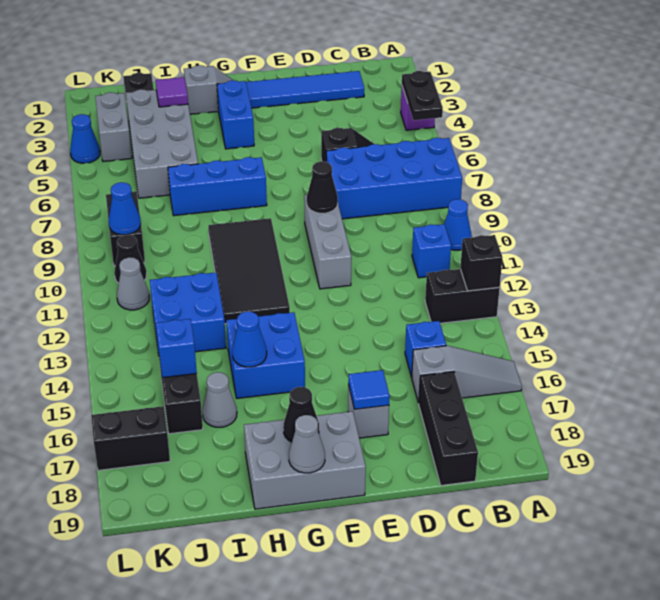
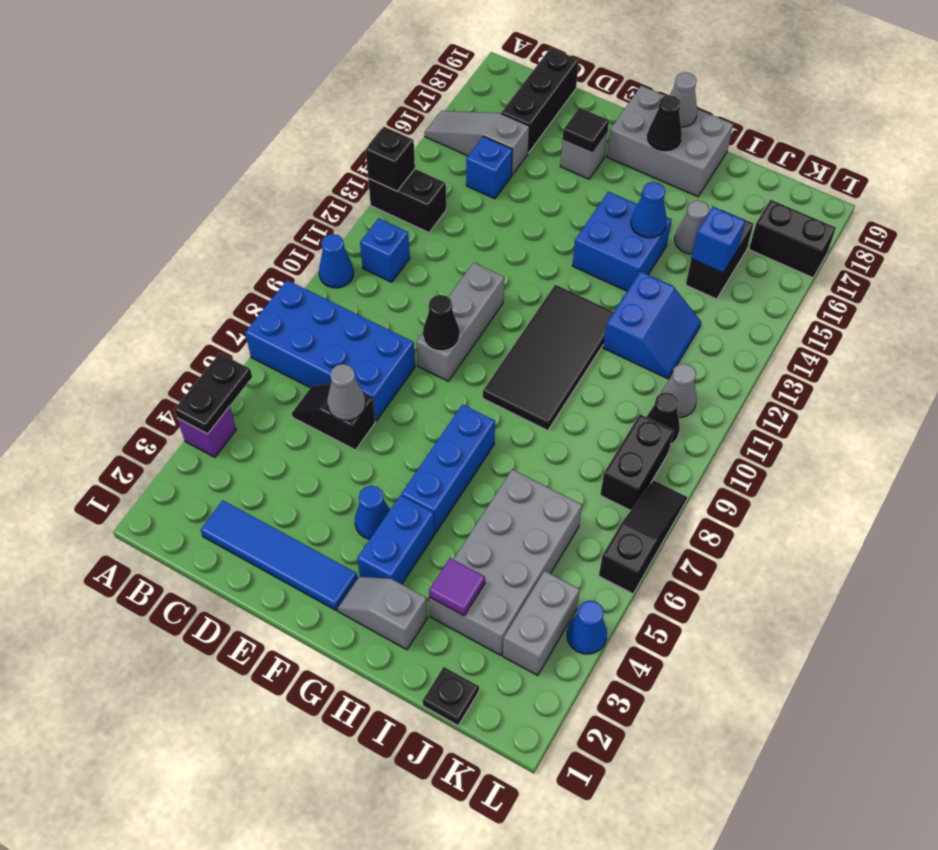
none -> grey 1x1 cone [327,364,365,420]
blue 1x1 tile [348,370,390,409] -> black 1x1 tile [563,108,609,151]
blue 1x3 brick [168,157,267,216] -> blue 1x3 brick turned to [401,405,495,533]
blue 2x2 brick [150,273,226,355] -> blue 2x2 slope [603,271,701,379]
blue 1x1 cone [108,182,141,235] -> blue 1x1 cone moved to [355,486,390,539]
none -> black 1x3 slope [599,480,687,594]

